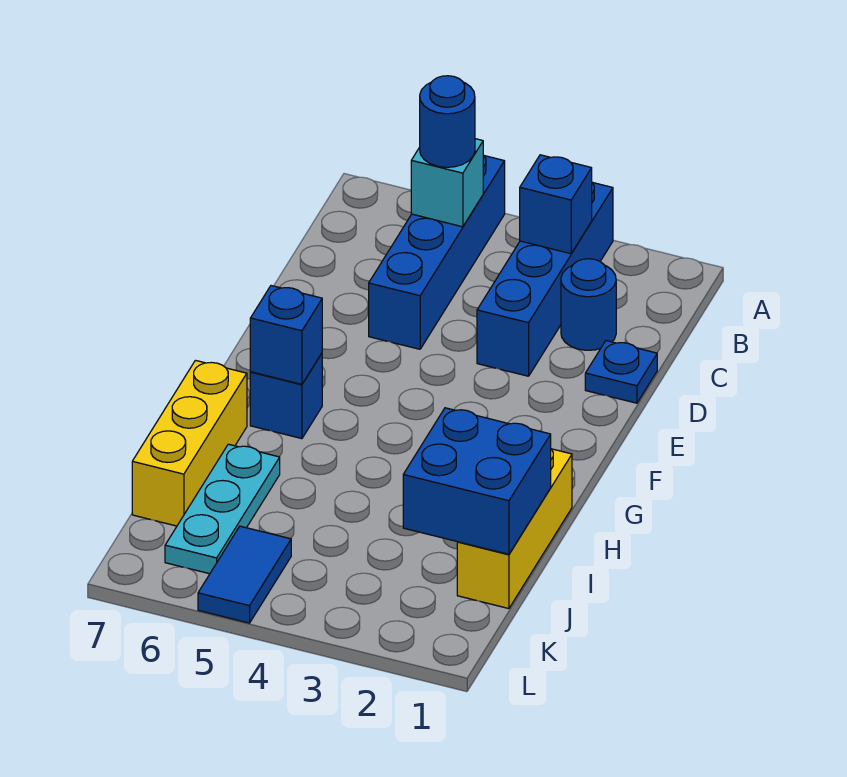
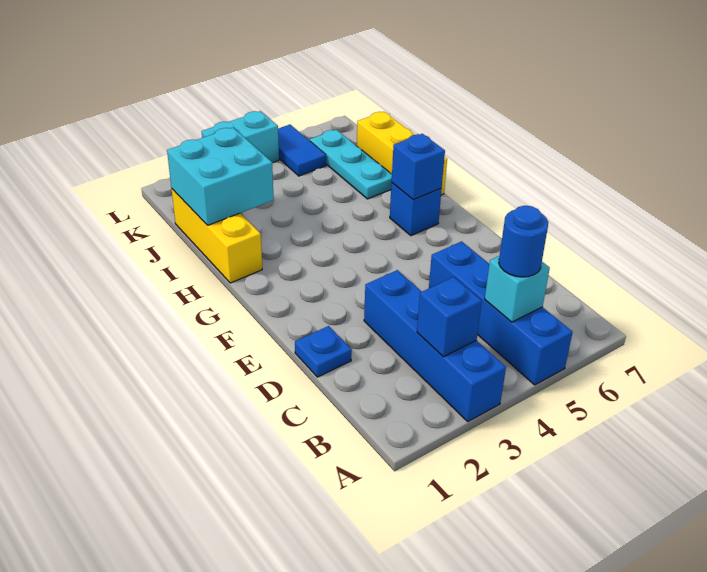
blue 1x1 round brick [561,259,616,350] -> none
blue 2x2 brick [403,408,551,554] -> cyan 2x2 brick [167,128,274,225]
none -> cyan 1x2 brick [202,111,279,163]

